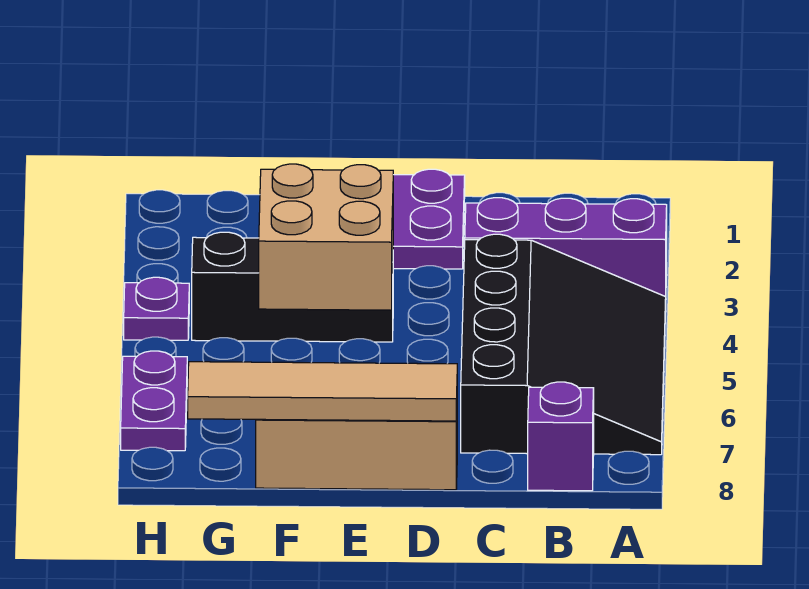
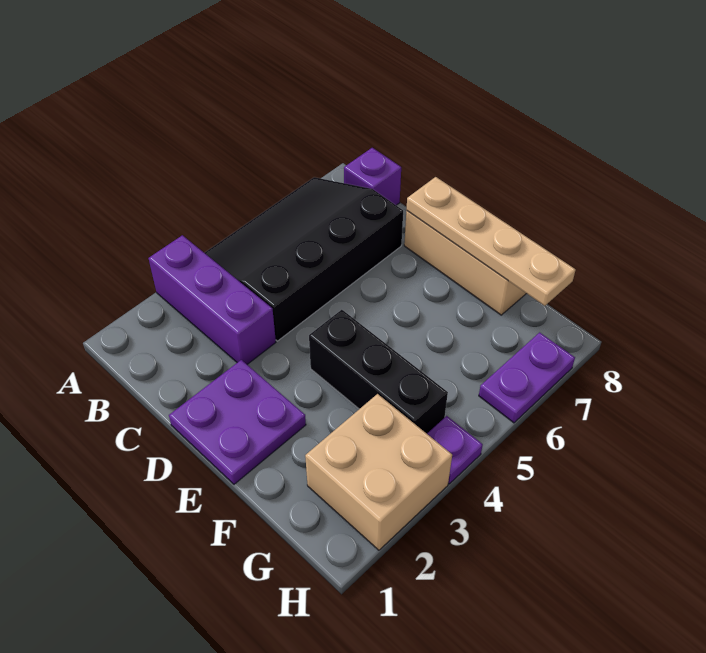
tan 1x4 tile [188,362,457,421] -> tan 1x4 plate [406,177,576,306]
tan 2x2 brick [259,164,393,310] -> tan 2x2 brick moved to [305,394,452,550]

